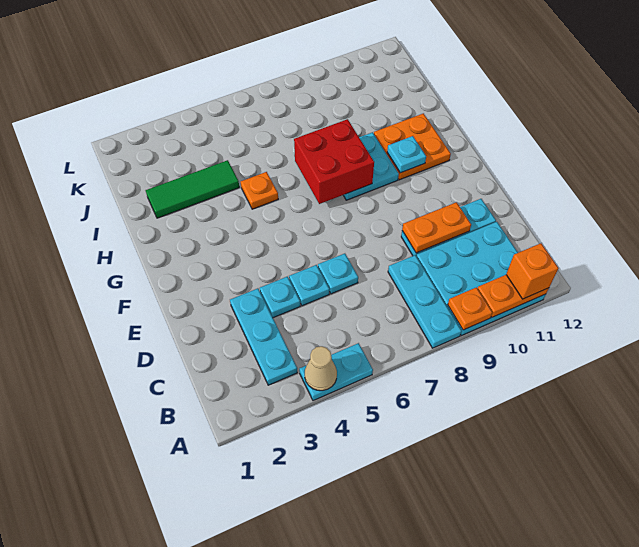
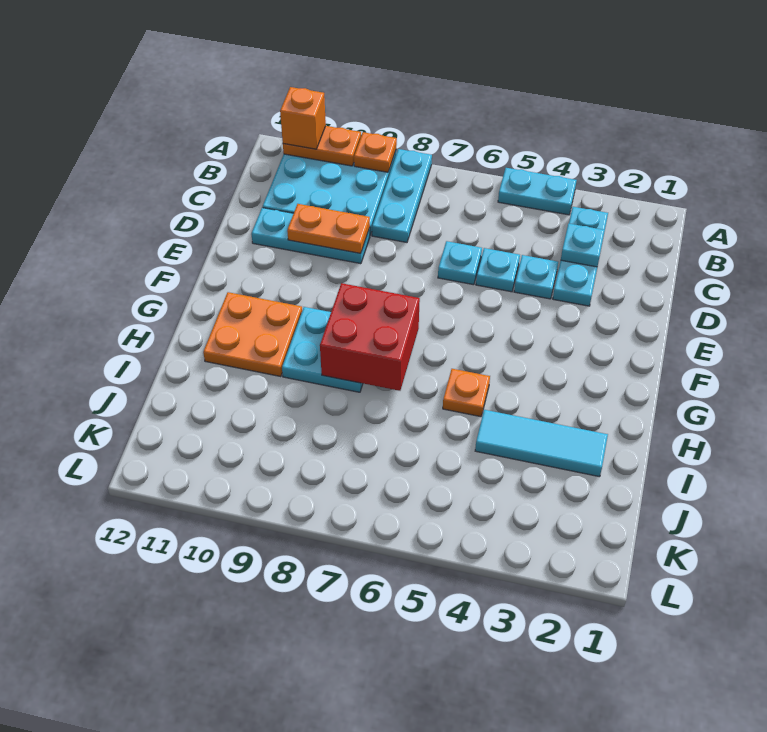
tan 1x1 cone [305,346,337,391] -> none
cyan 1x1 plate [387,136,426,173] -> cyan 1x1 plate moved to [561,224,605,267]
green 1x3 tile [146,160,239,218] -> cyan 1x3 tile [475,410,608,477]

